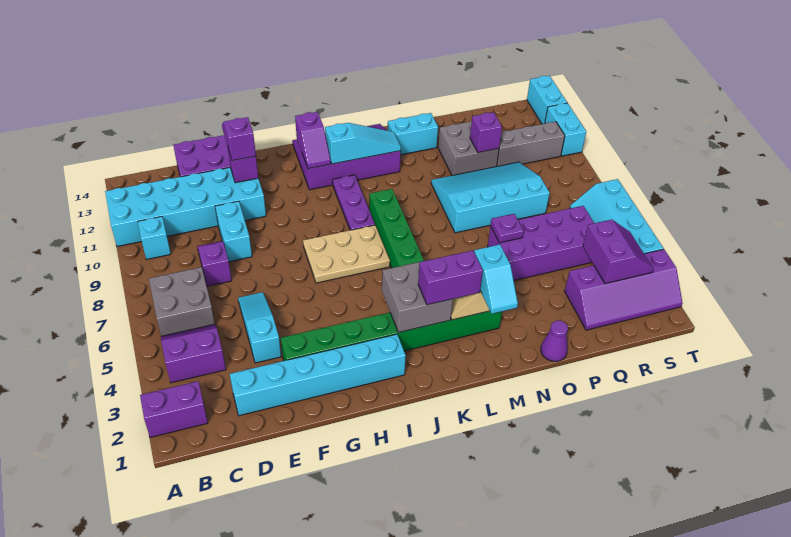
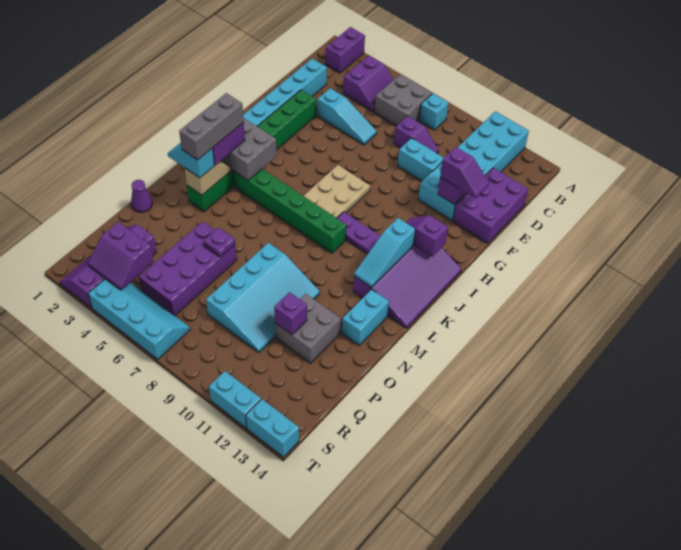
cyan 1x1 brick [138,217,171,259] -> cyan 1x1 brick moved to [419,93,449,130]
grey 1x3 brick [497,122,565,166] -> grey 1x3 brick moved to [179,93,244,160]

